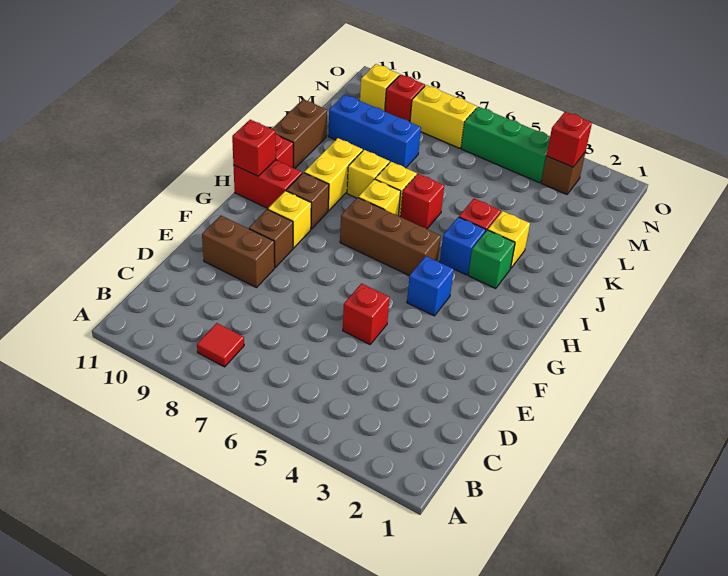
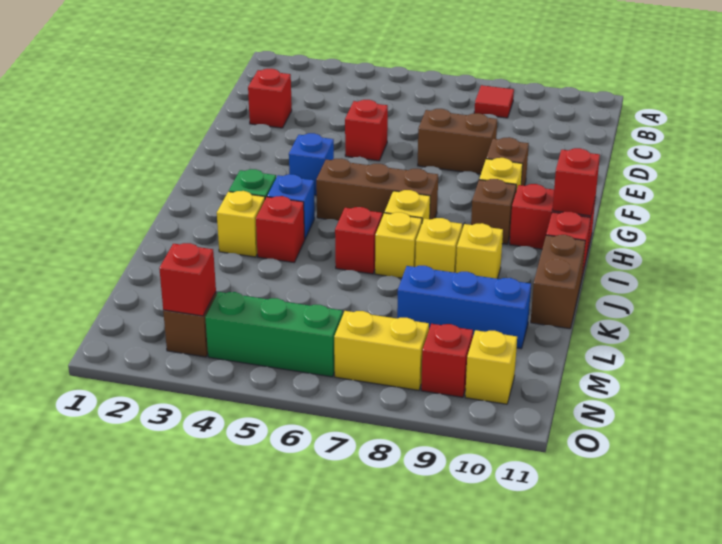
none -> red 1x1 brick [248,69,292,128]
brown 1x2 brick [202,216,275,288] -> brown 1x2 brick moved to [418,109,497,174]
yellow 1x2 brick [304,138,363,211] -> yellow 1x1 brick [456,223,503,279]

